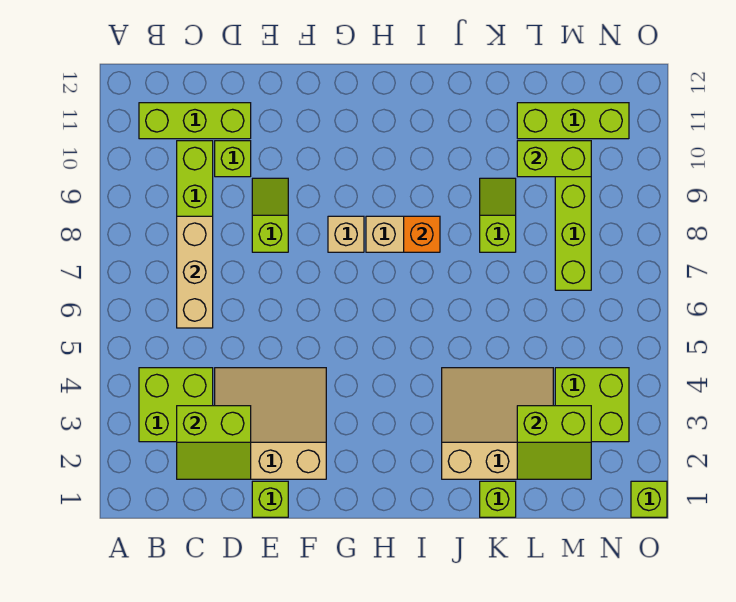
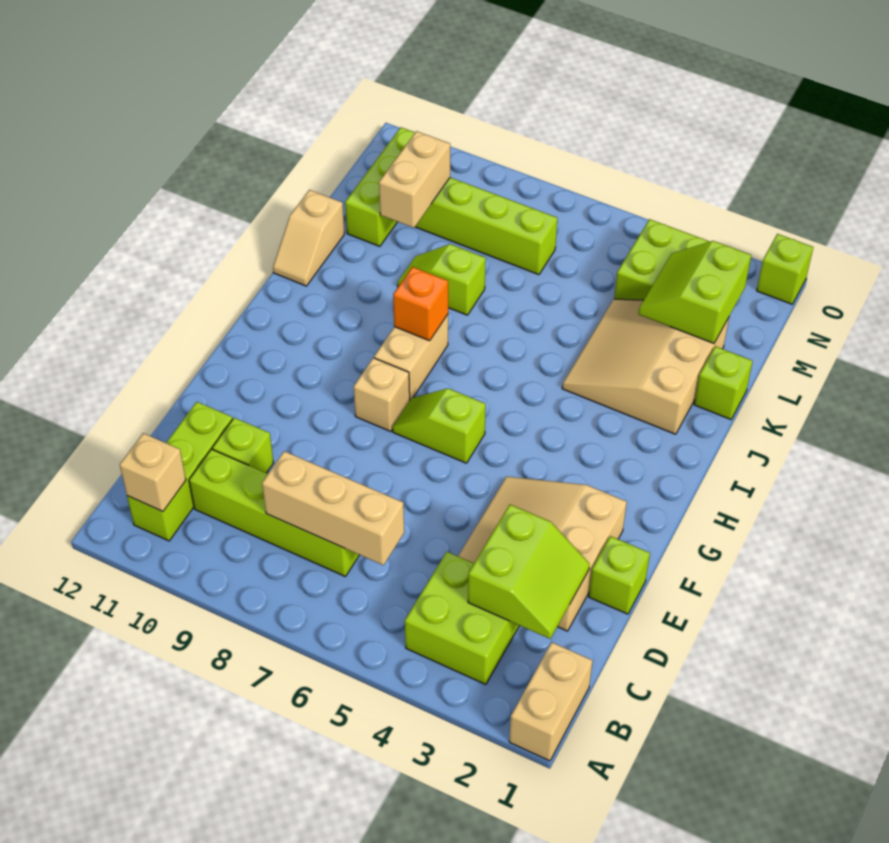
none -> tan 1x2 brick [509,642,593,761]
none -> tan 1x1 brick [120,433,186,512]
lime 1x2 slope [252,178,288,252] -> lime 1x2 slope moved to [392,388,486,463]
none -> tan 1x2 slope [273,190,344,286]
lime 2x2 slope [517,406,591,479] -> lime 2x2 slope turned to [638,241,751,343]
lime 1x2 brick [517,141,591,177] -> tan 1x2 brick [379,131,450,228]

